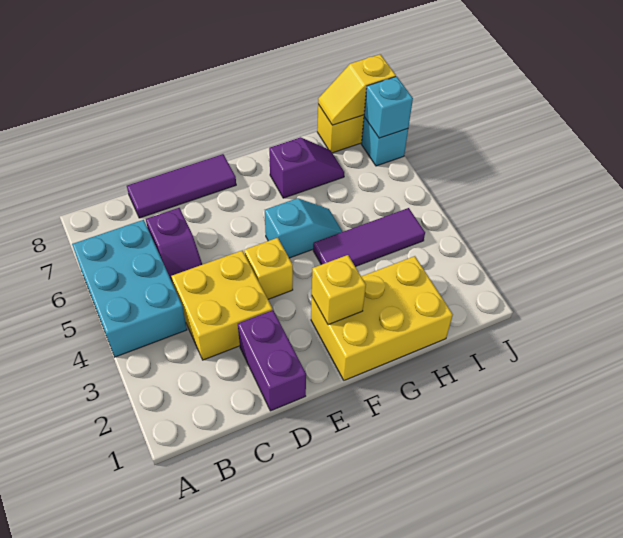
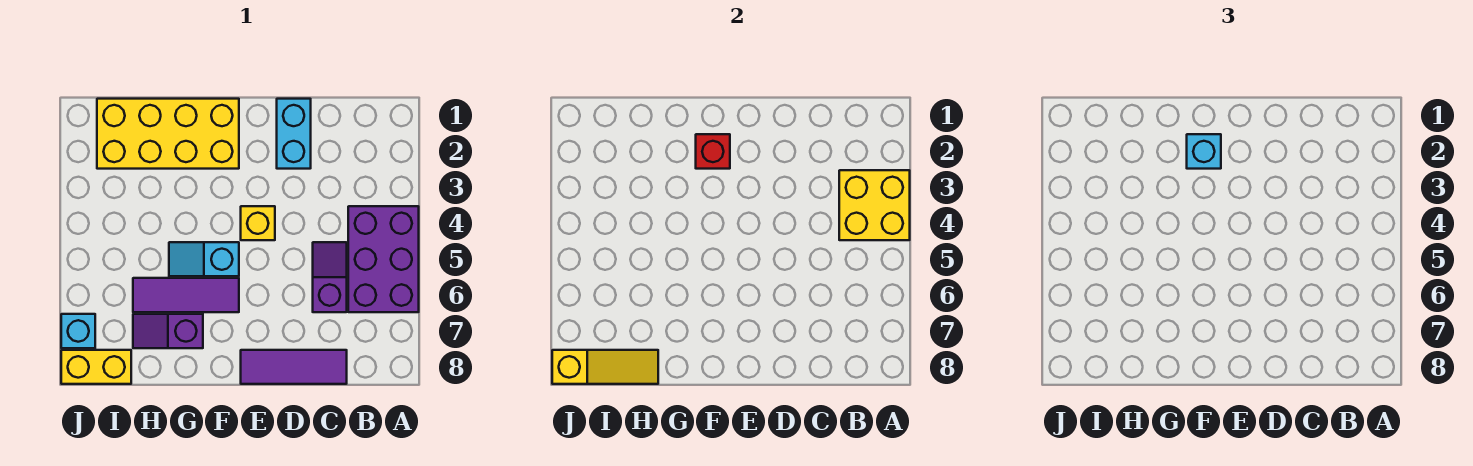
cyan 2x3 brick [72,220,187,357] -> purple 2x3 brick [348,206,419,312]
yellow 2x2 brick [171,251,273,360] -> yellow 2x2 brick moved to [839,170,910,240]
purple 1x2 brick [238,310,306,411] -> cyan 1x2 brick [277,99,311,169]
yellow 2x3 brick [311,256,453,380] -> yellow 2x4 brick [97,99,239,169]
yellow 1x1 brick [312,255,366,325] -> red 1x1 brick [696,134,730,169]
purple 1x3 tile [313,208,425,267] -> purple 1x3 tile moved to [133,278,239,312]
yellow 1x2 slope [318,54,396,125] -> yellow 1x3 slope [552,350,658,384]
cyan 1x1 brick [364,76,413,138] -> cyan 1x1 brick moved to [1187,134,1221,169]

